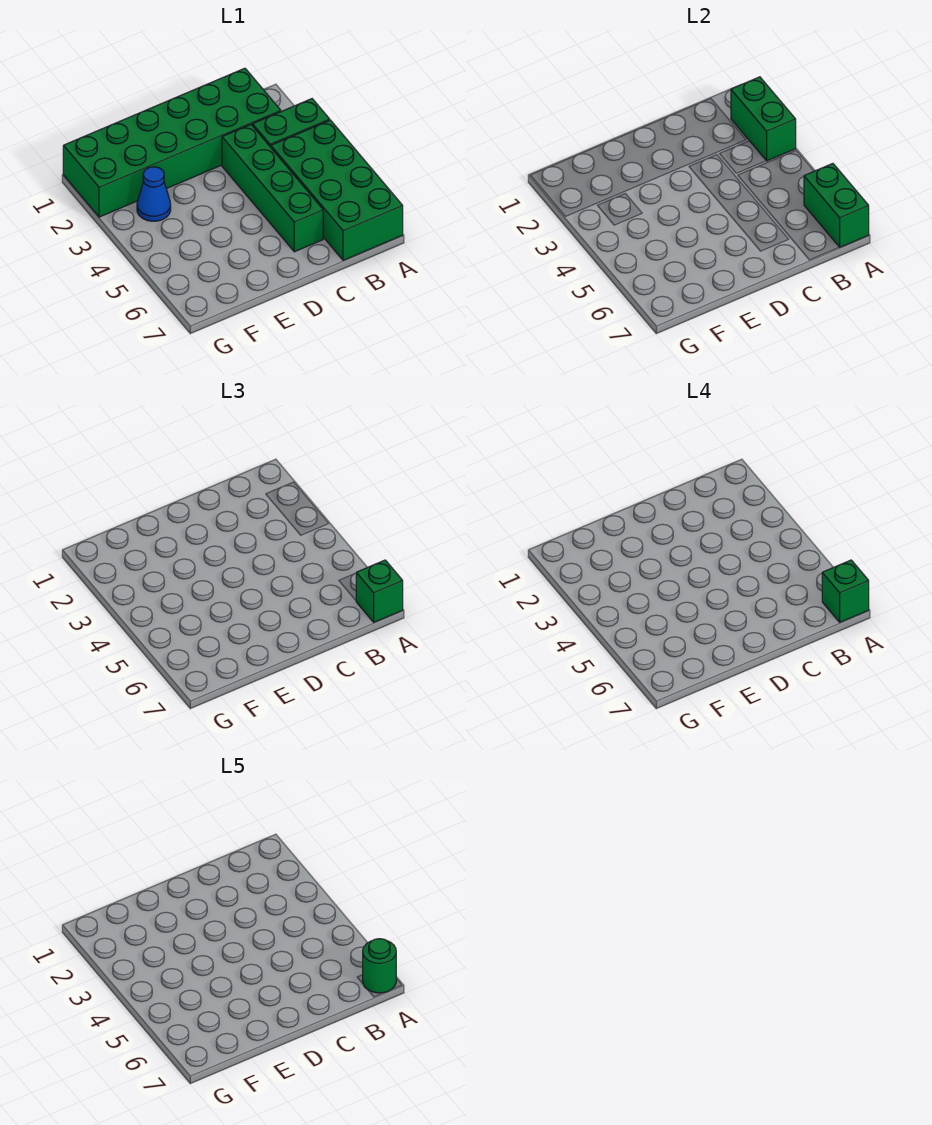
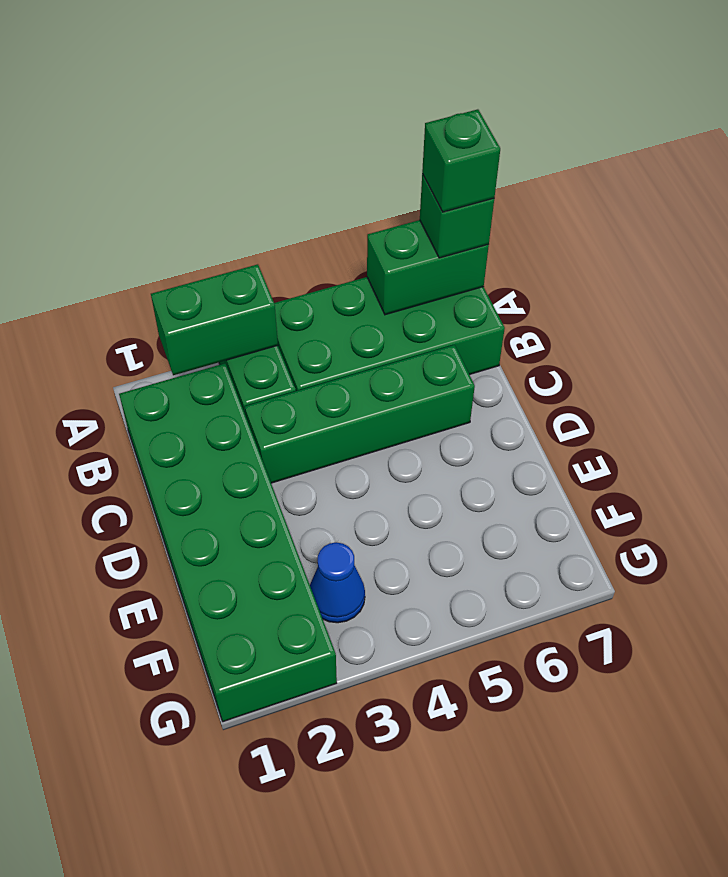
green 1x1 round brick [363,939,396,993] -> none

